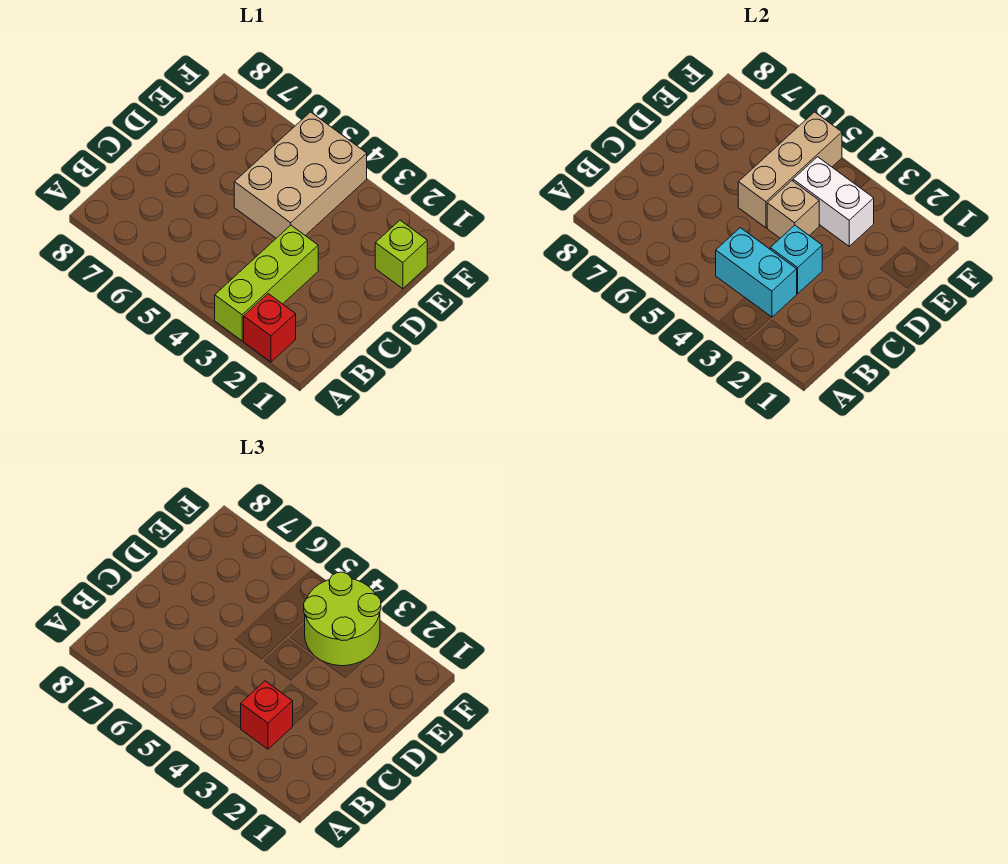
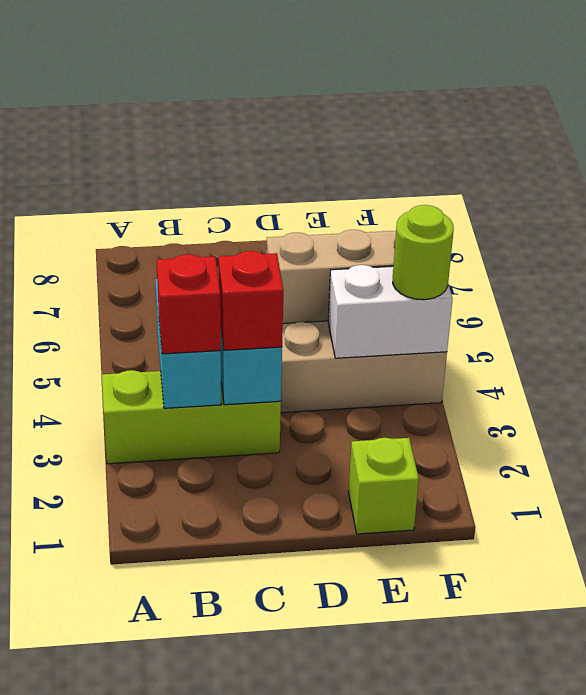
red 1x1 brick [244,294,296,362] -> red 1x1 brick moved to [219,251,283,350]
tan 1x1 brick [767,181,819,238] -> none
white 1x2 brick [793,157,874,246] -> white 1x2 brick turned to [328,265,453,358]
lime 2x2 round brick [304,572,381,666] -> lime 1x1 round brick [393,205,454,300]

